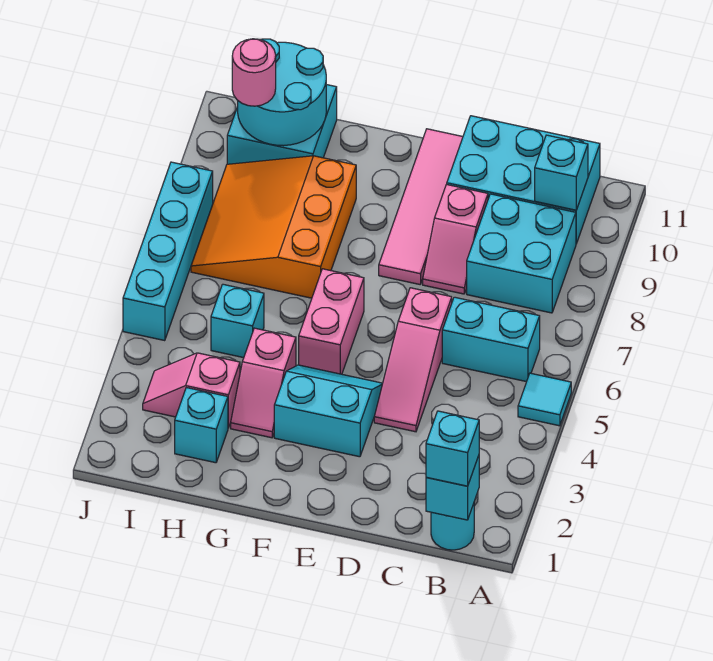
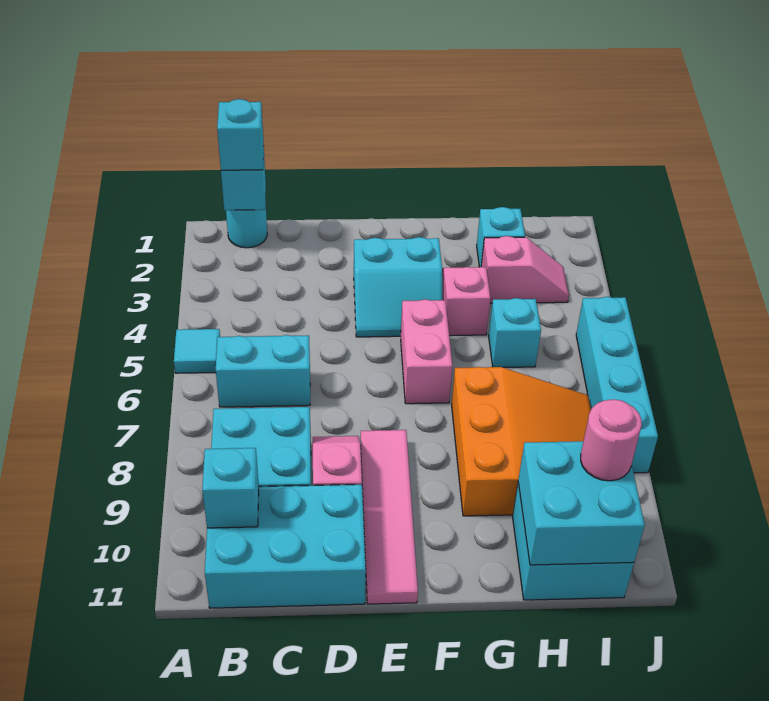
pink 1x3 slope [374,288,452,432] -> none
cyan 2x2 round brick [238,39,326,146] -> cyan 2x2 brick [518,441,645,565]

